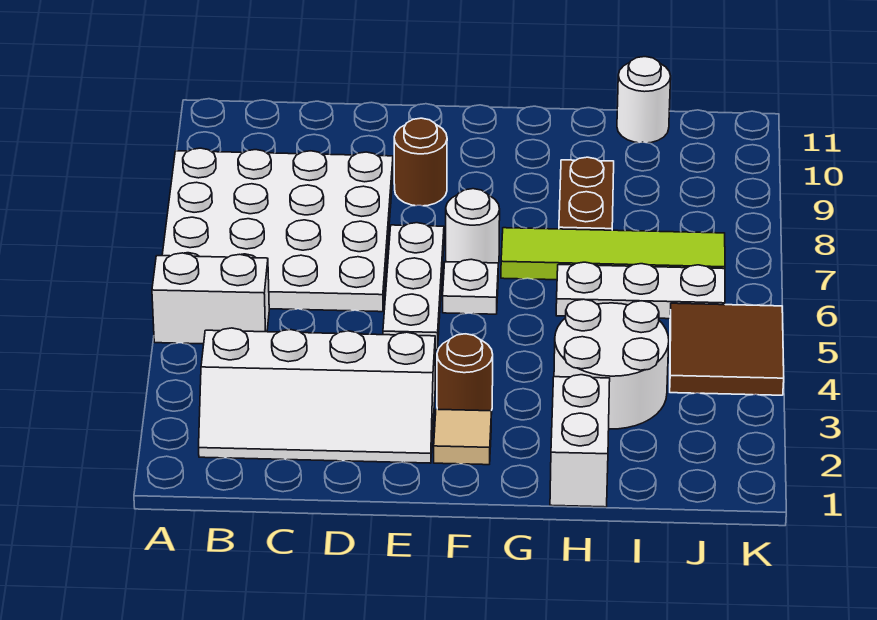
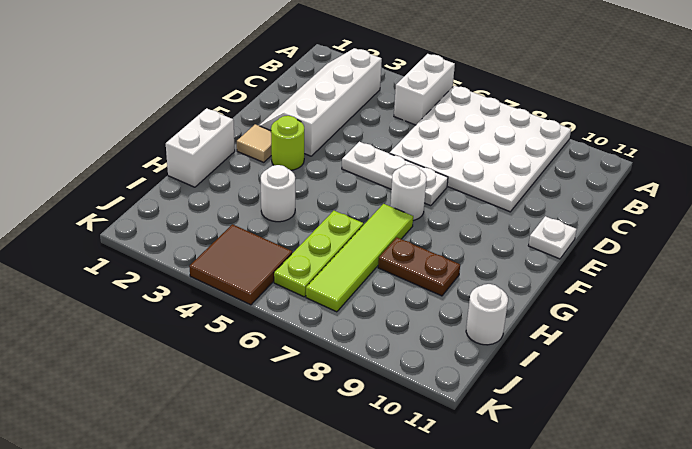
brown 1x1 round brick [394,118,447,206] -> none
brown 1x1 round brick [437,334,493,411] -> lime 1x1 round brick [271,116,304,170]
white 1x1 plate [443,259,498,314] -> white 1x1 plate moved to [528,216,577,259]
white 1x2 brick [550,375,610,507] -> white 1x2 brick turned to [166,108,235,187]
white 2x2 round brick [554,299,669,429] -> white 1x1 round brick [261,165,295,222]
white 1x3 plate [556,262,725,319] -> lime 1x3 plate [274,211,363,297]

